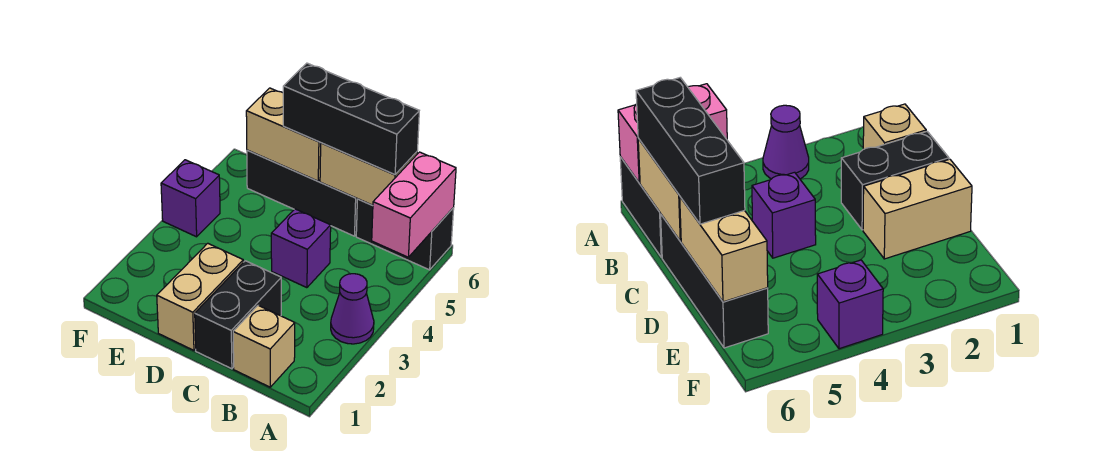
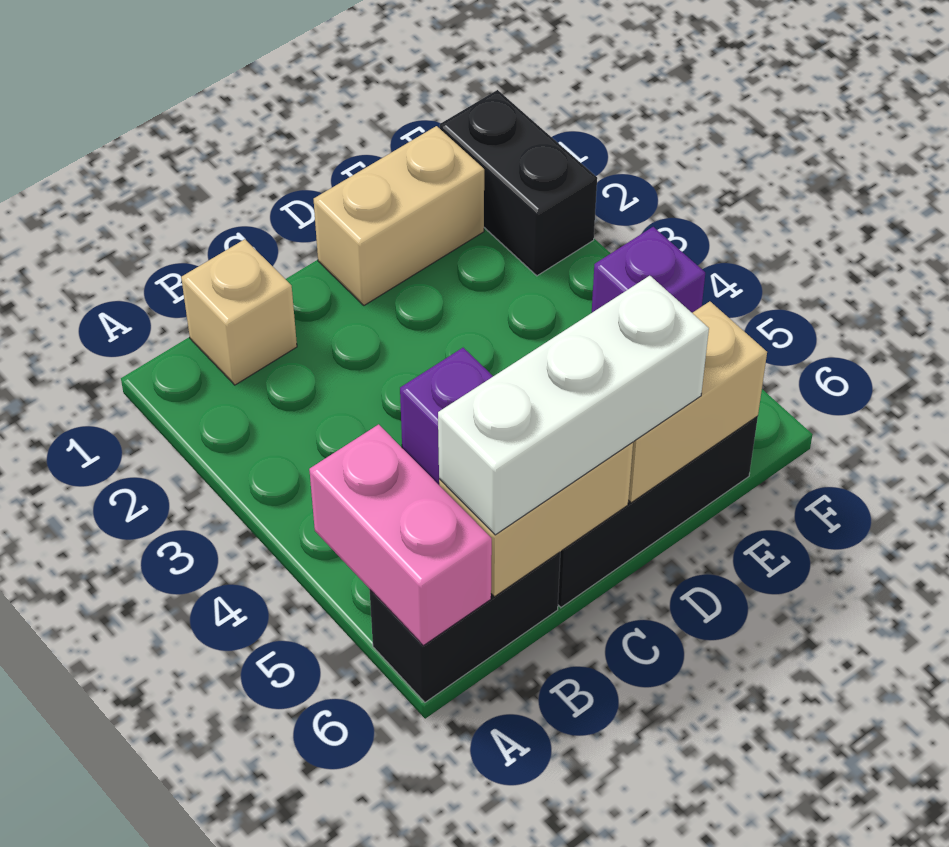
purple 1x1 cone [331,274,374,344] -> none
black 1x3 brick [283,63,419,174] -> white 1x3 brick [438,276,709,535]
black 1x2 brick [195,261,281,369] -> black 1x2 brick moved to [440,90,597,276]
tan 1x2 brick [157,243,243,350] -> tan 1x2 brick turned to [314,126,484,305]

